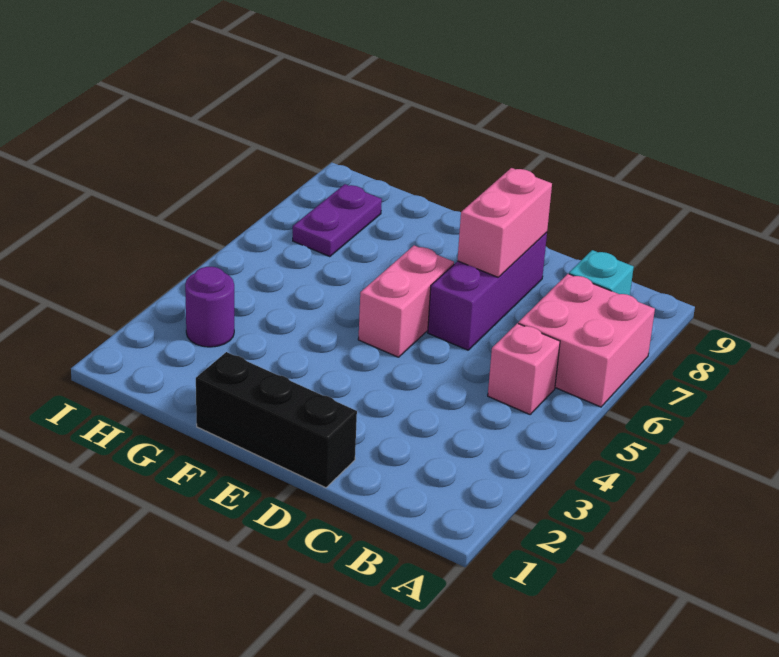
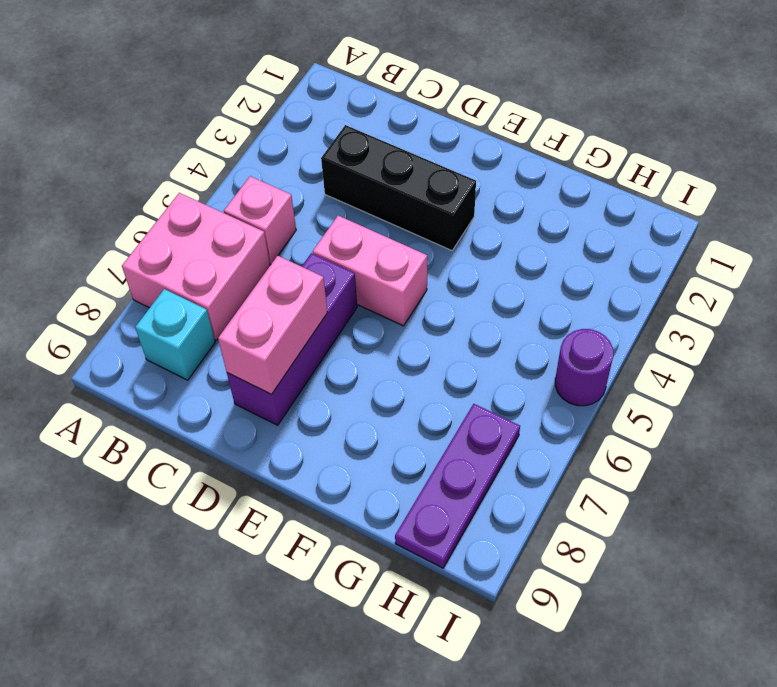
black 1x3 brick [196,352,357,488] -> black 1x3 brick moved to [321,125,476,251]
pink 1x2 brick [358,245,454,357] -> pink 1x2 brick turned to [313,216,427,326]
purple 1x1 round brick [185,267,234,347] -> purple 1x1 round brick moved to [555,329,613,406]
purple 1x2 plate [293,184,382,257] -> purple 1x3 plate [395,404,520,568]

